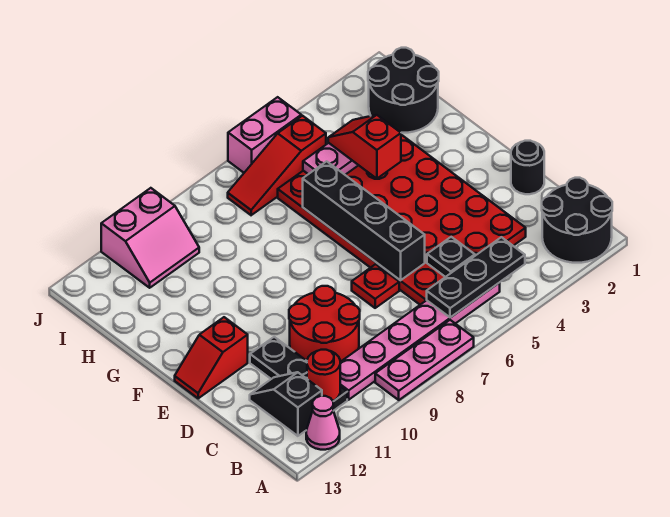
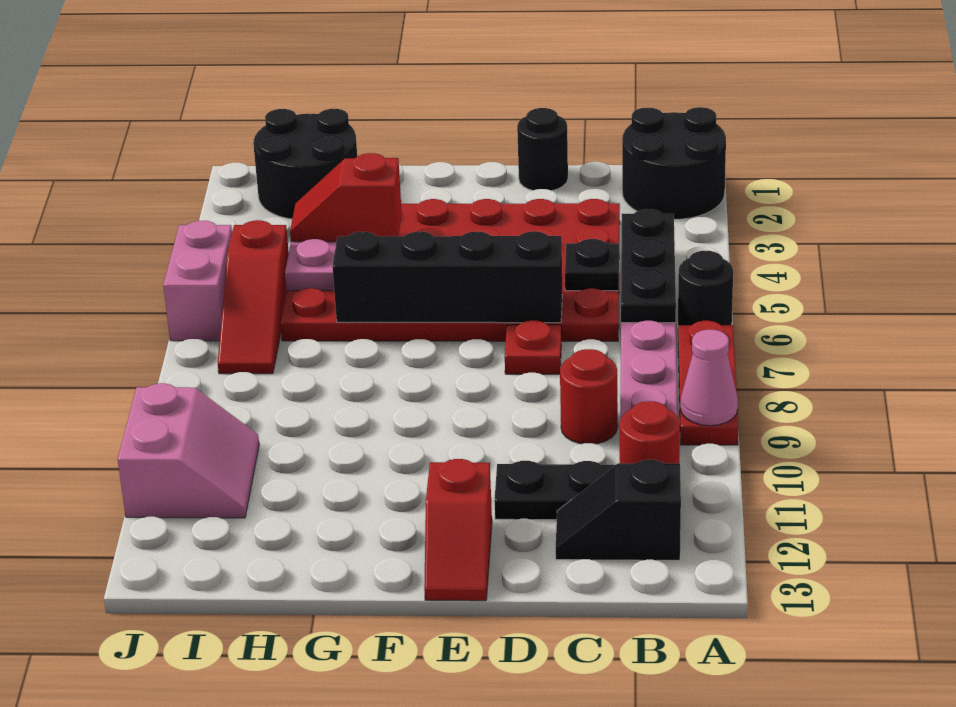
none -> black 1x1 round brick [678,251,733,325]
pink 1x3 plate [375,320,474,400] -> red 1x3 plate [678,321,738,445]
pink 1x1 cone [306,396,340,450] -> pink 1x1 cone moved to [680,330,738,426]
red 2x2 round brick [289,286,360,362] -> red 1x1 round brick [560,349,618,444]

